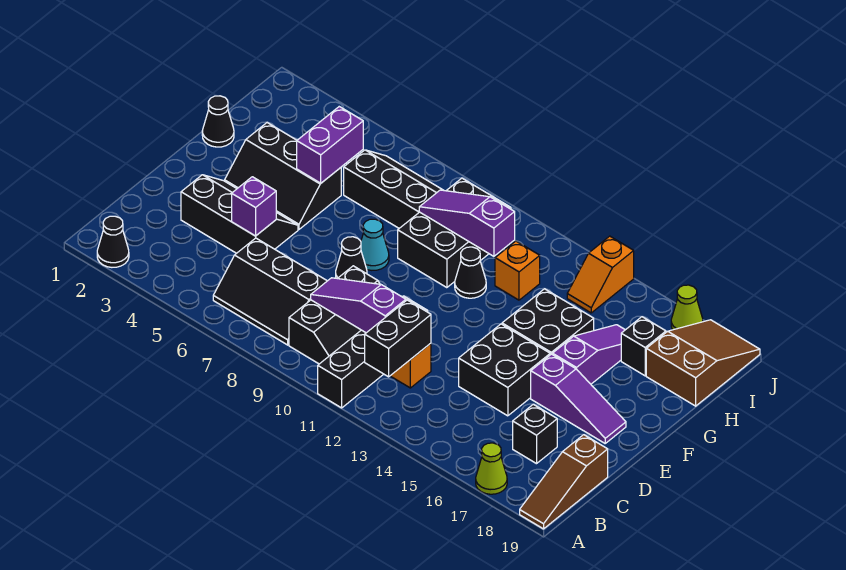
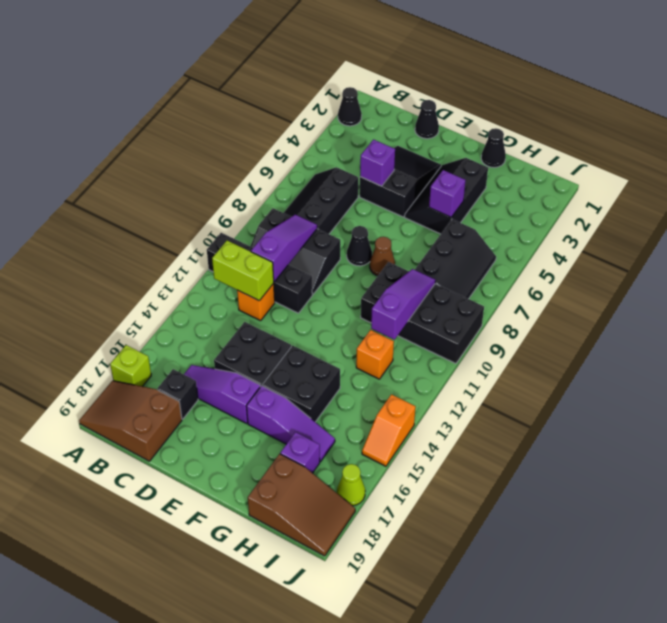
lime 1x1 cone [476,443,507,494] -> lime 1x1 brick [110,345,151,387]
brown 1x3 slope [520,435,608,529] -> brown 2x3 slope [79,381,182,461]
black 1x2 brick [365,300,431,377] -> lime 1x2 brick [212,241,274,301]
black 2x3 slope [181,175,298,253] -> black 2x3 slope turned to [360,146,441,217]
purple 1x3 slope [531,354,626,443] -> purple 1x3 slope turned to [184,365,260,423]
cyan 1x1 cone [361,219,389,270] -> brown 1x1 cone [370,237,395,276]
purple 1x2 brick [297,107,363,183] -> purple 1x1 brick [429,170,466,217]
black 2x3 brick [398,178,511,288] -> black 2x4 brick [361,262,484,364]
black 1x1 cone [455,247,486,298] -> black 1x1 cone moved to [415,100,439,139]
black 1x1 brick [621,317,666,376] -> purple 1x1 brick [280,432,320,473]
orange 1x2 slope [567,236,634,313] -> orange 1x2 slope turned to [362,395,415,466]

